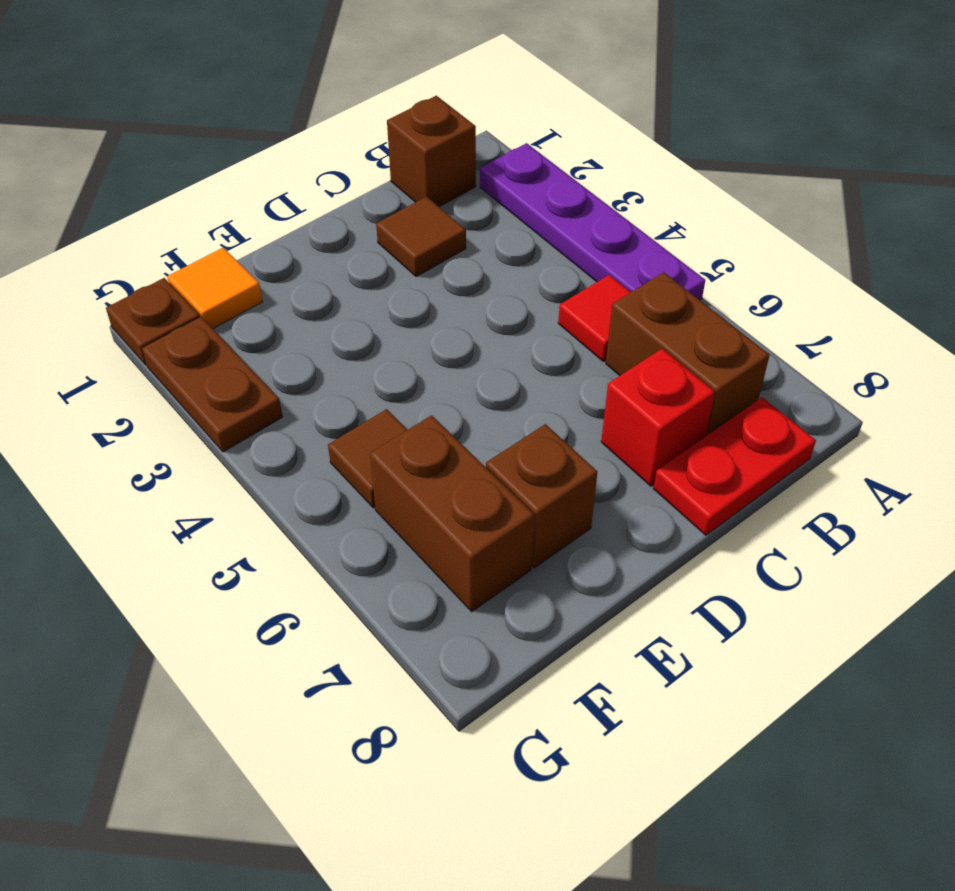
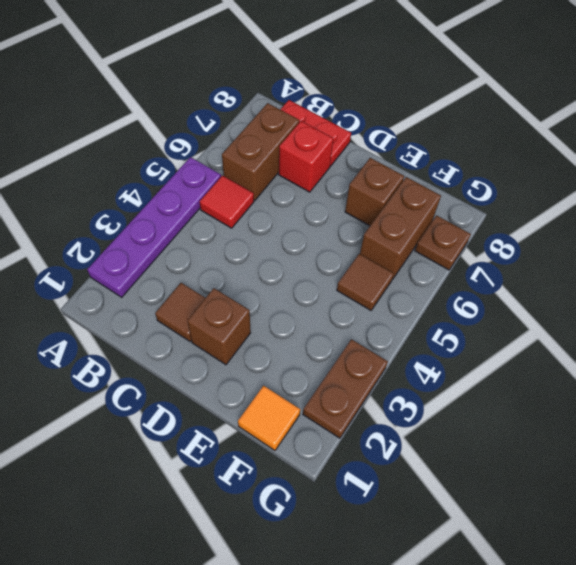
brown 1x1 brick [387,96,476,207] -> brown 1x1 brick moved to [187,288,251,365]
brown 1x1 plate [106,278,200,365] -> brown 1x1 plate moved to [415,216,471,270]

